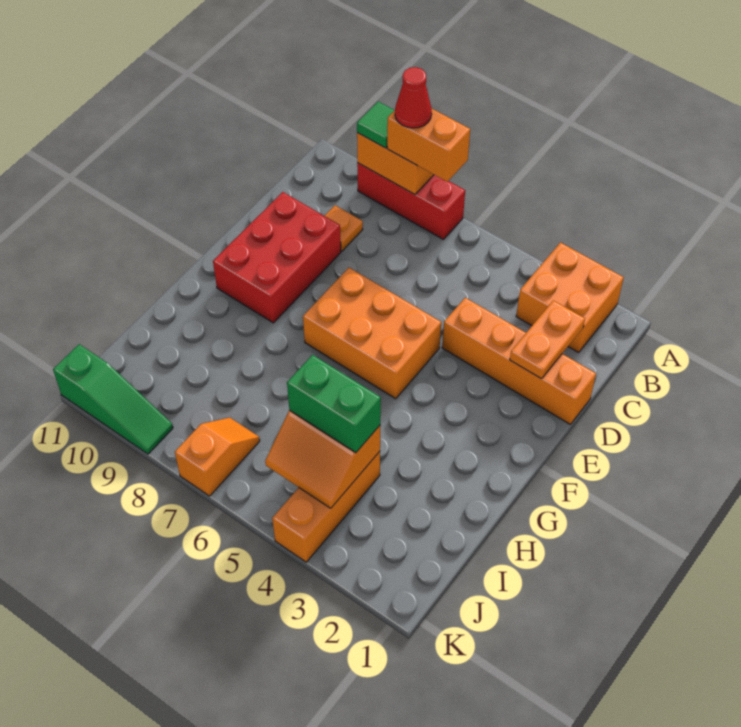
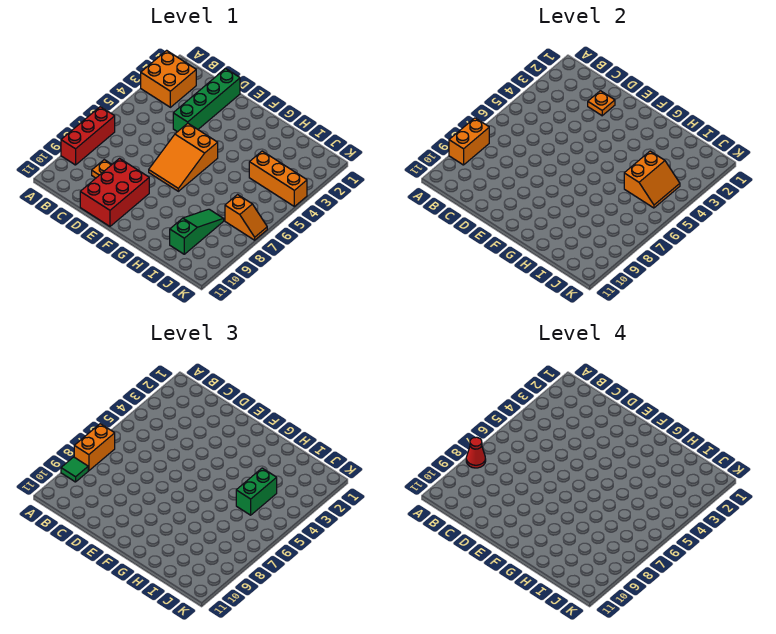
orange 1x2 plate [510,300,585,379] -> orange 1x1 plate [588,91,615,116]
orange 1x4 brick [442,298,596,424] -> green 1x4 brick [173,69,240,132]
red 2x3 brick [213,192,341,323] -> red 2x3 brick turned to [80,159,149,226]
orange 2x3 brick [303,268,441,399] -> orange 2x3 slope [149,123,218,191]
orange 1x2 slope [175,418,260,496] -> orange 1x2 slope turned to [225,195,267,240]
green 1x3 slope [53,344,173,454] -> green 1x3 slope moved to [170,209,224,254]

